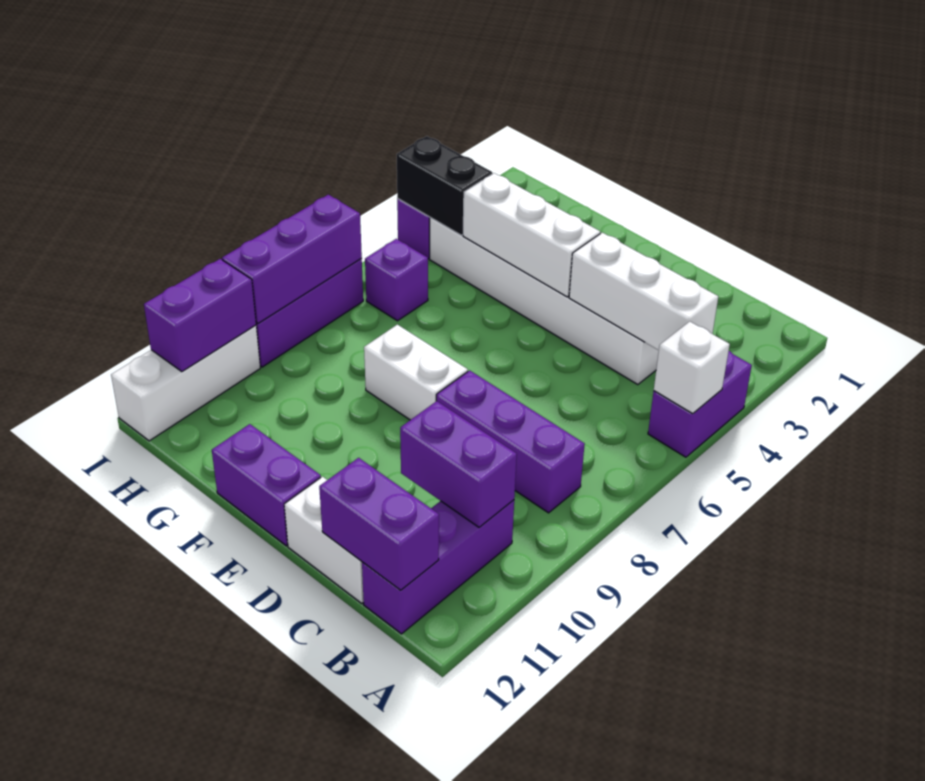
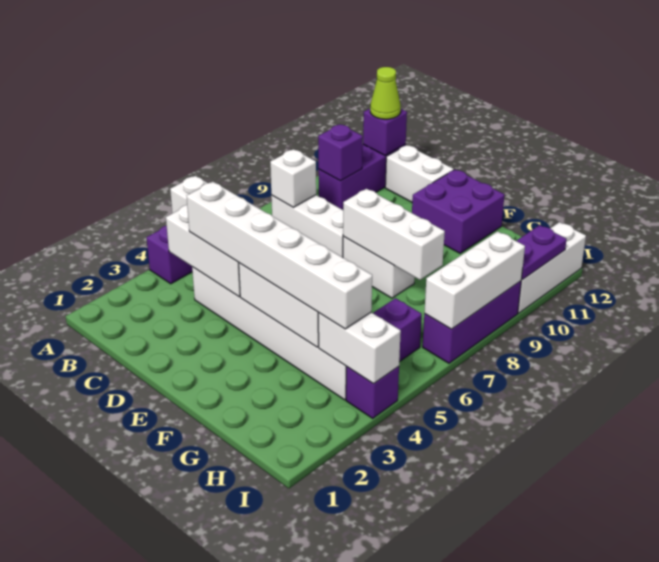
purple 1x3 brick [436,370,585,513] -> white 1x3 brick [271,195,343,257]
none -> white 1x1 brick [270,149,316,207]
purple 1x2 brick [400,401,517,527] -> purple 1x1 brick [318,125,363,181]
purple 1x2 brick [319,458,439,590] -> purple 1x1 brick [363,109,407,156]
none -> lime 1x1 cone [370,67,401,119]
none -> white 1x6 brick [187,182,372,329]
none -> white 1x3 brick [343,189,445,280]
purple 1x2 brick [212,424,321,546] -> purple 2x2 brick [412,170,504,253]
black 1x2 brick [397,136,492,235] -> white 1x2 brick [318,312,401,384]
purple 1x3 brick [222,195,362,323] -> white 1x3 brick [424,231,525,329]
purple 1x2 brick [144,259,256,371] -> purple 1x2 plate [517,225,567,280]

